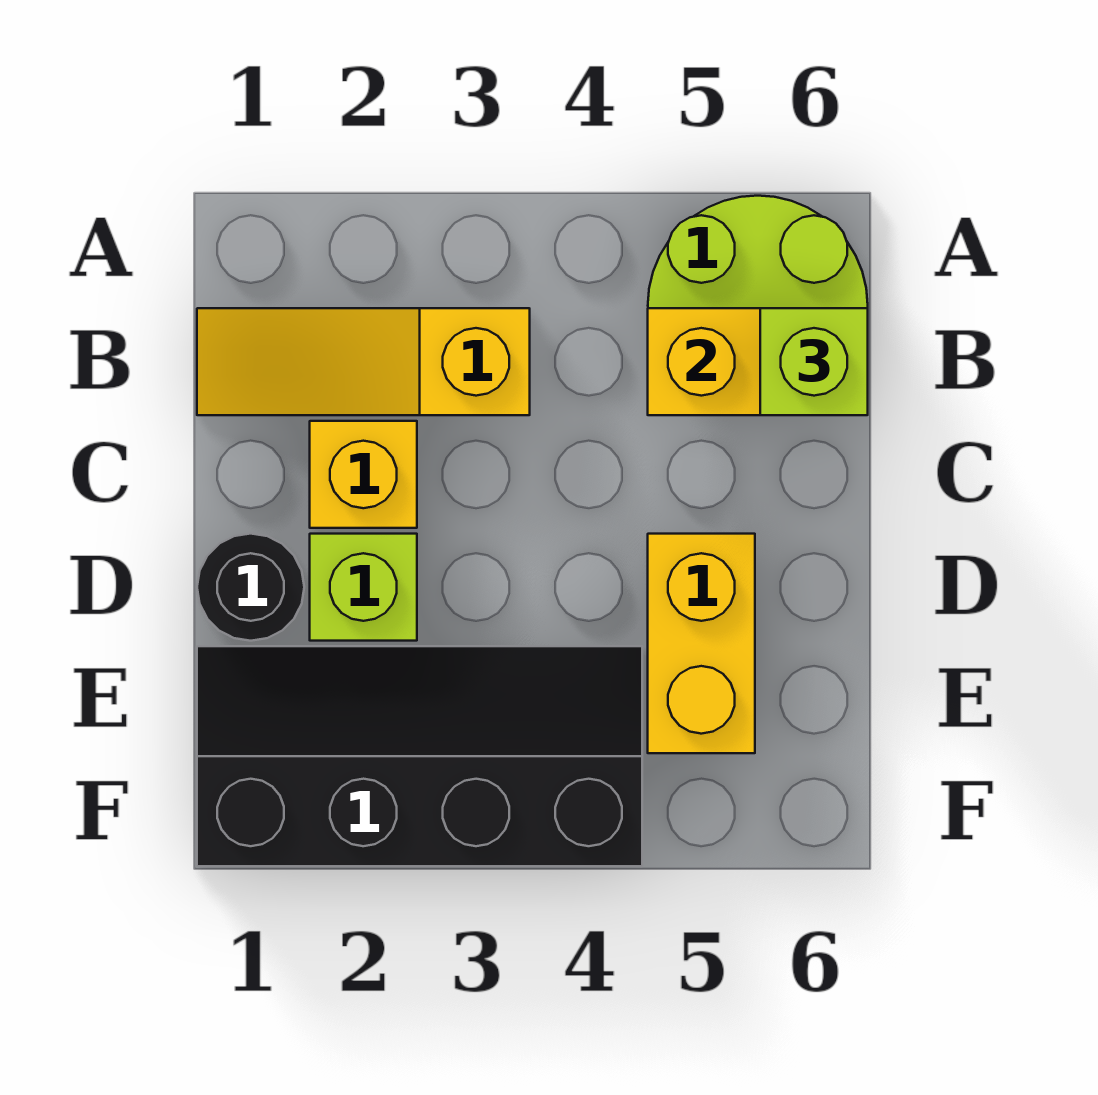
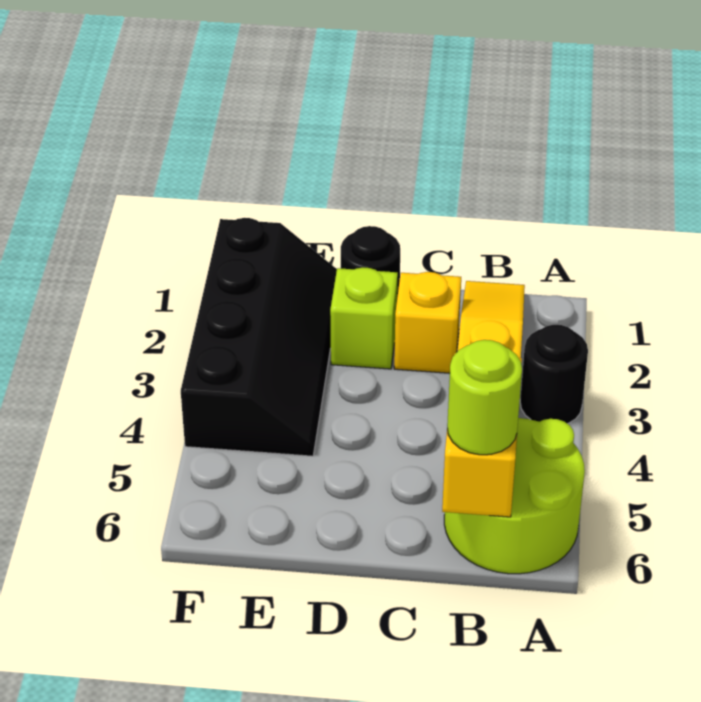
none -> black 1x1 round brick [520,325,588,424]
lime 1x1 brick [760,308,868,415] -> lime 1x1 round brick [447,340,522,455]
yellow 1x2 brick [648,534,755,753] -> none

